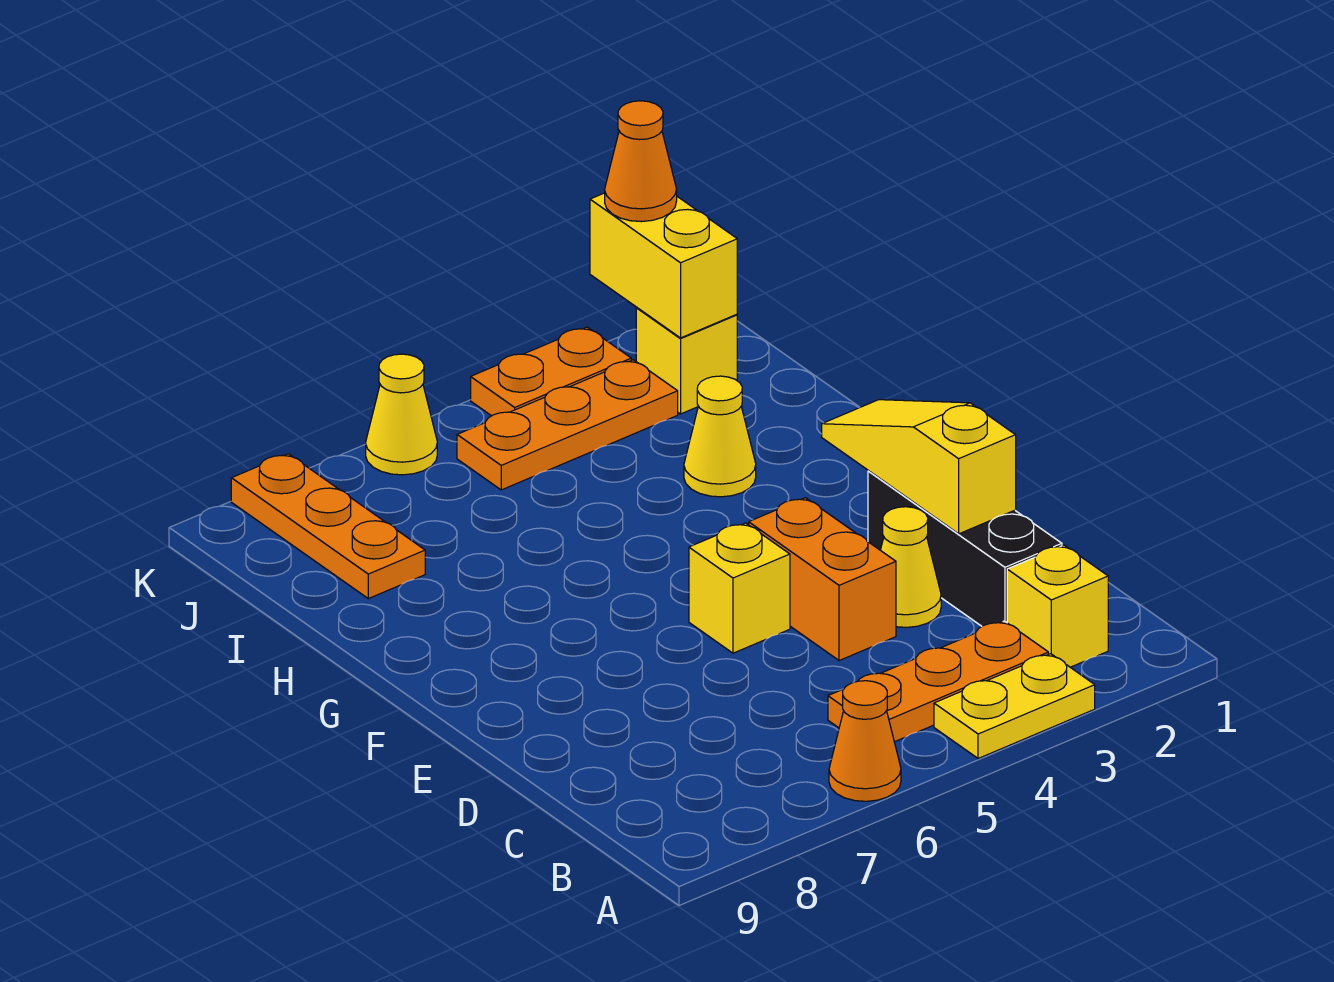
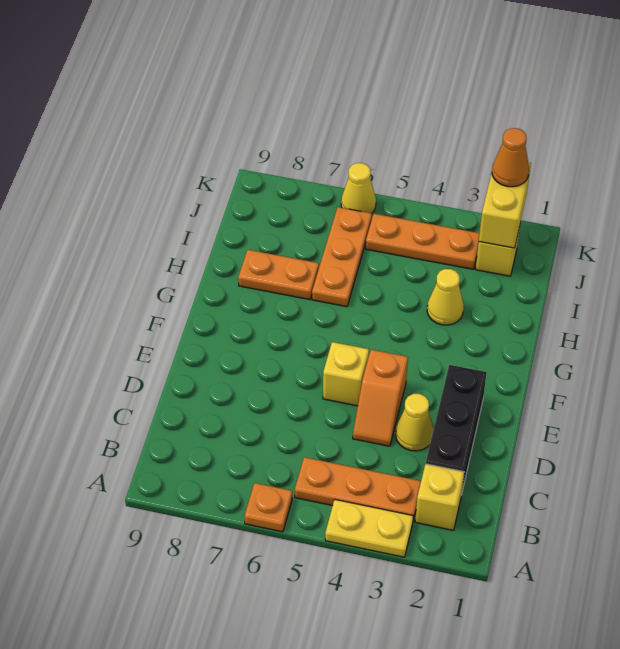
orange 1x1 cone [829,681,901,801] -> orange 1x1 plate [244,483,292,532]
yellow 1x3 slope [822,400,1016,534] -> none
orange 1x2 brick [749,498,896,661] -> orange 1x2 slope [353,350,408,446]
orange 1x3 plate [231,454,425,599] -> orange 1x3 plate moved to [312,207,372,307]
orange 1x2 plate [471,327,631,416] -> orange 1x2 plate moved to [238,250,319,300]

